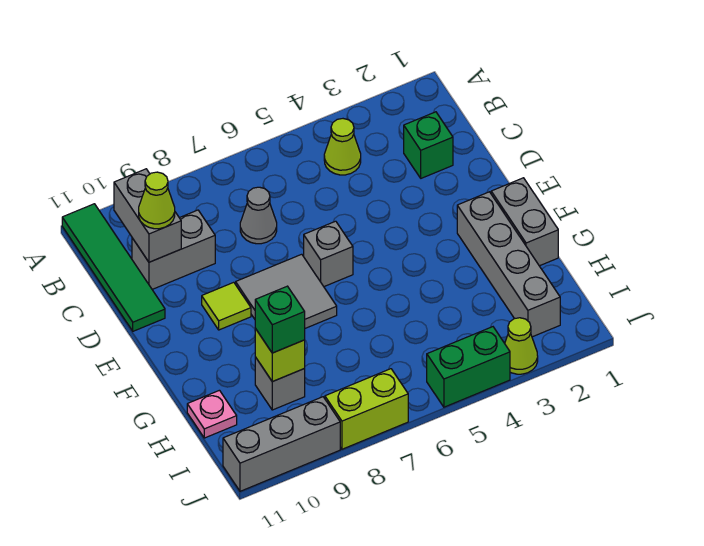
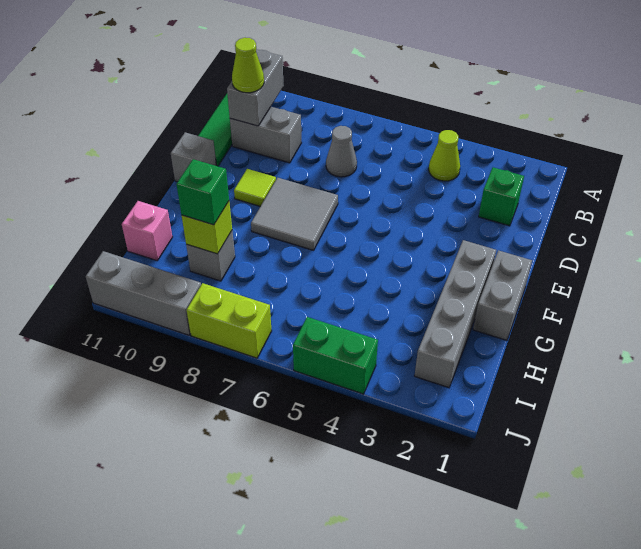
grey 1x1 brick [304,221,353,287] -> grey 1x1 brick moved to [171,132,216,182]
pink 1x1 plate [187,390,237,438] -> pink 1x1 brick [122,201,172,261]
lime 1x1 cone [505,318,538,374] -> none

